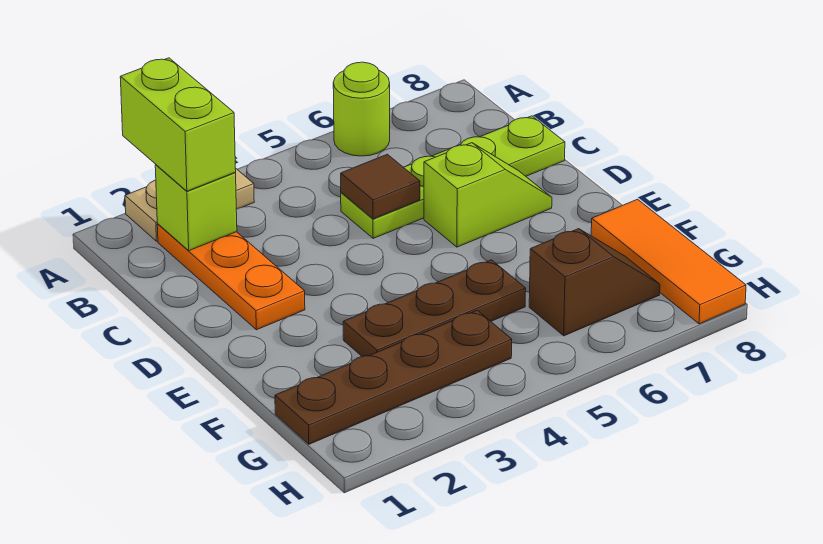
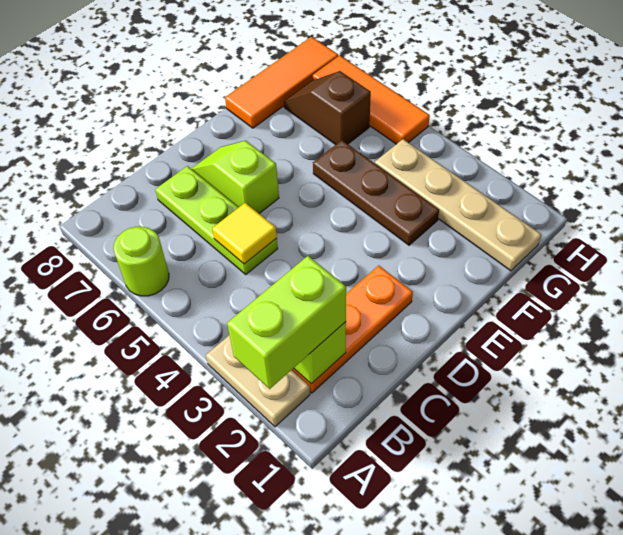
lime 1x4 plate [341,116,565,238] -> lime 1x3 plate [155,166,278,274]
brown 1x1 tile [341,154,420,219] -> yellow 1x1 tile [212,203,277,264]
brown 1x4 plate [275,310,512,444] -> tan 1x4 plate [375,139,541,271]
none -> orange 1x3 tile [313,55,430,144]

